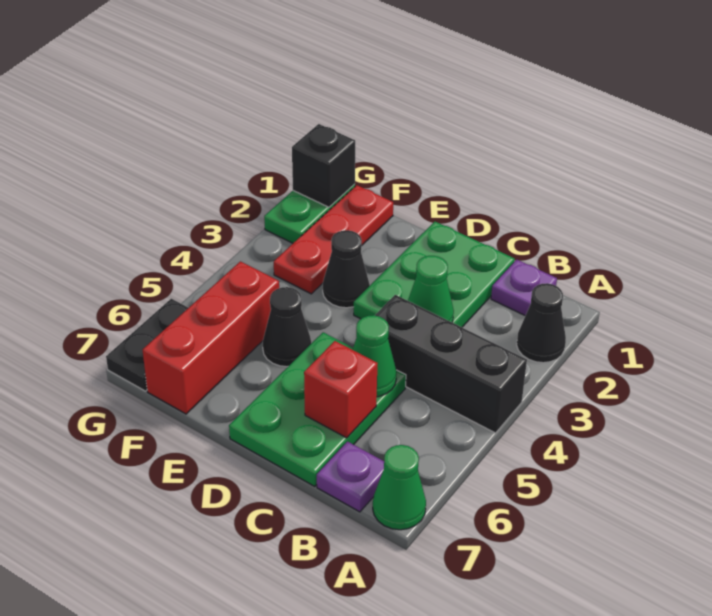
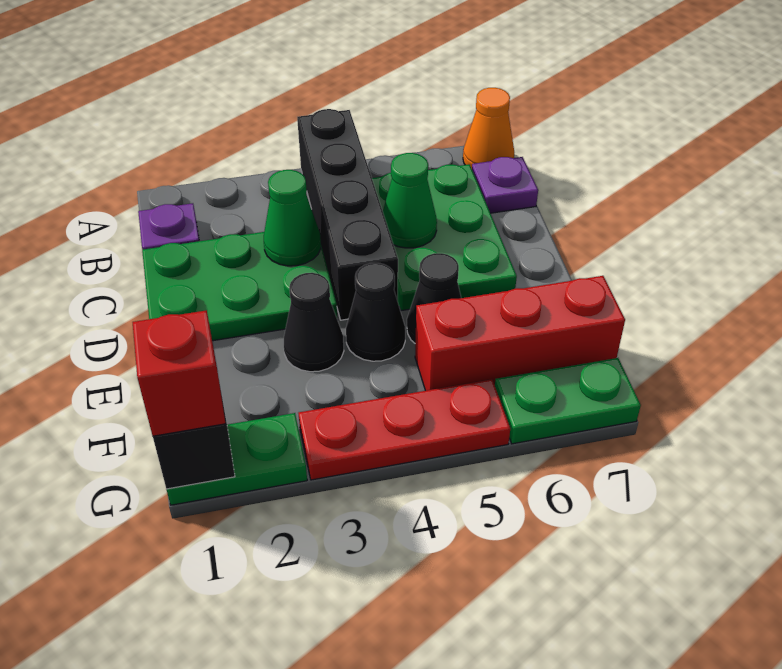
black 1x1 cone [517,283,566,363] -> black 1x1 cone moved to [346,263,405,361]
black 1x3 brick [375,295,527,433] -> black 1x4 brick [297,109,398,320]
green 1x1 cone [373,445,426,530] -> orange 1x1 cone [463,88,514,169]
green 2x3 plate [229,332,406,486] -> green 2x3 plate turned to [372,164,517,311]
red 1x1 brick [304,341,378,438] -> red 1x1 brick moved to [133,310,225,436]
red 1x3 plate [274,185,393,294] -> red 1x3 plate moved to [299,379,510,480]
black 1x2 plate [106,299,188,391] -> green 1x2 plate [495,358,641,444]

